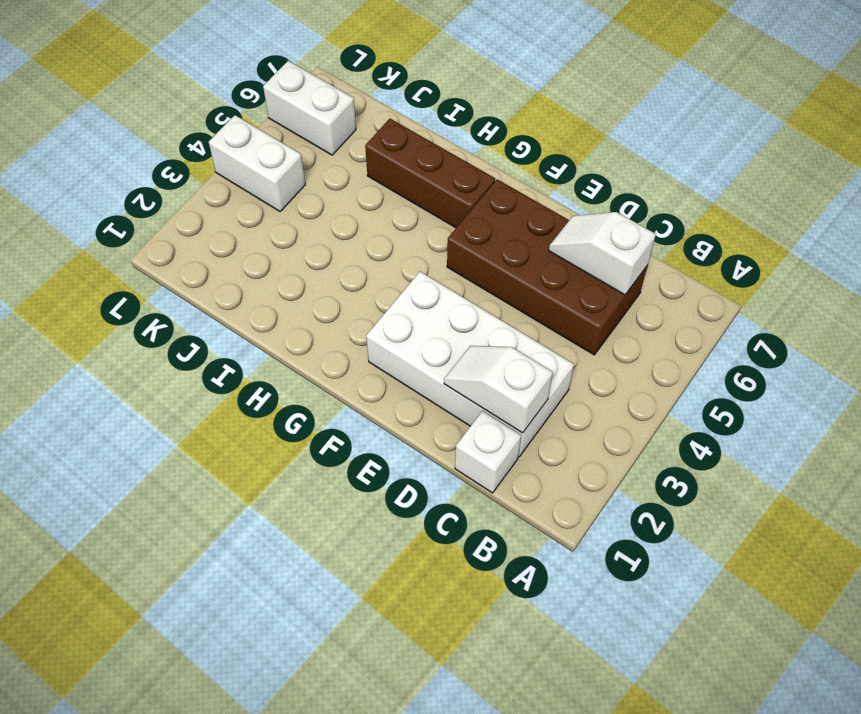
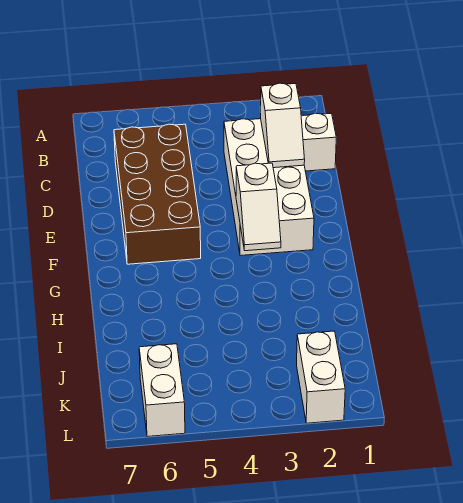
white 1x2 slope [549,212,656,295] -> white 1x2 slope moved to [236,163,281,251]
brown 1x3 brick [365,119,495,228] -> none
white 1x2 brick [209,115,305,211] -> white 1x2 brick moved to [297,331,345,423]

